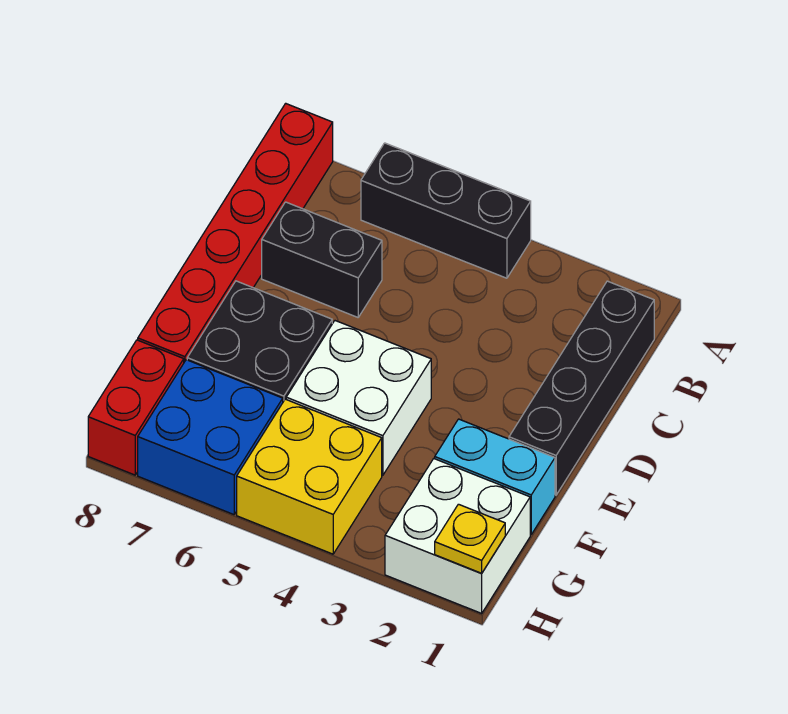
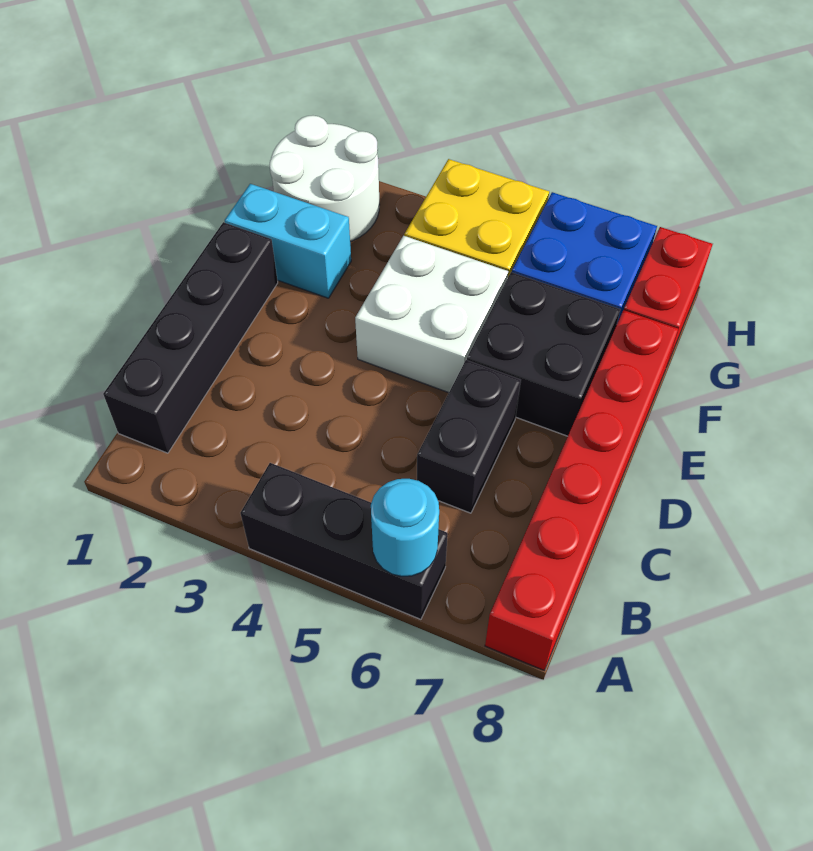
none -> cyan 1x1 round brick [371,479,439,576]
black 1x2 brick [262,202,382,317] -> black 1x2 brick turned to [417,360,521,513]
white 2x2 brick [385,459,530,613] -> white 2x2 round brick [269,116,380,242]
yellow 1x1 plate [435,504,505,573] -> none

